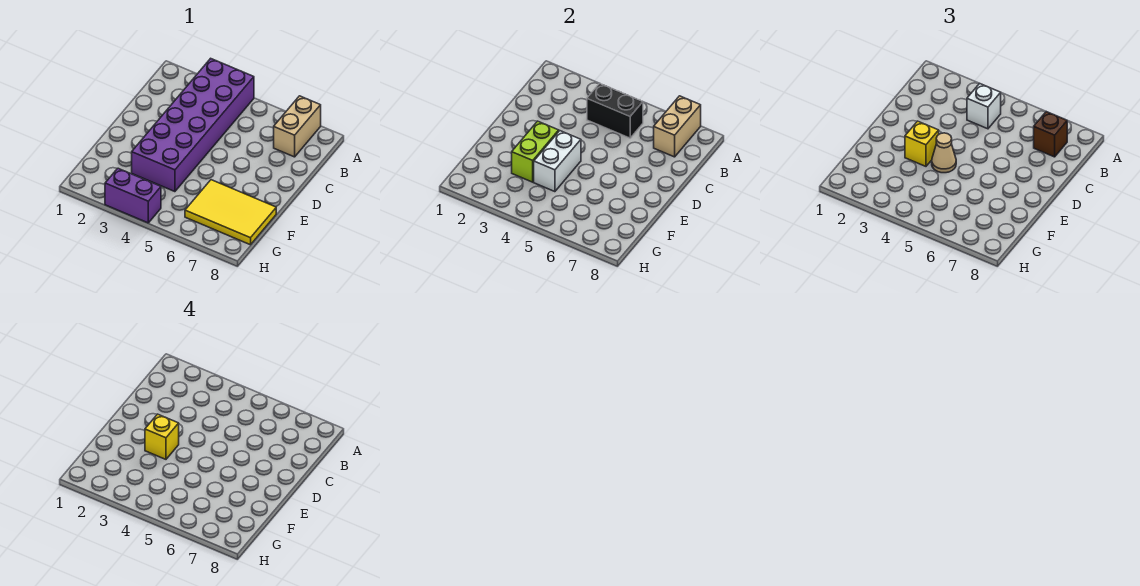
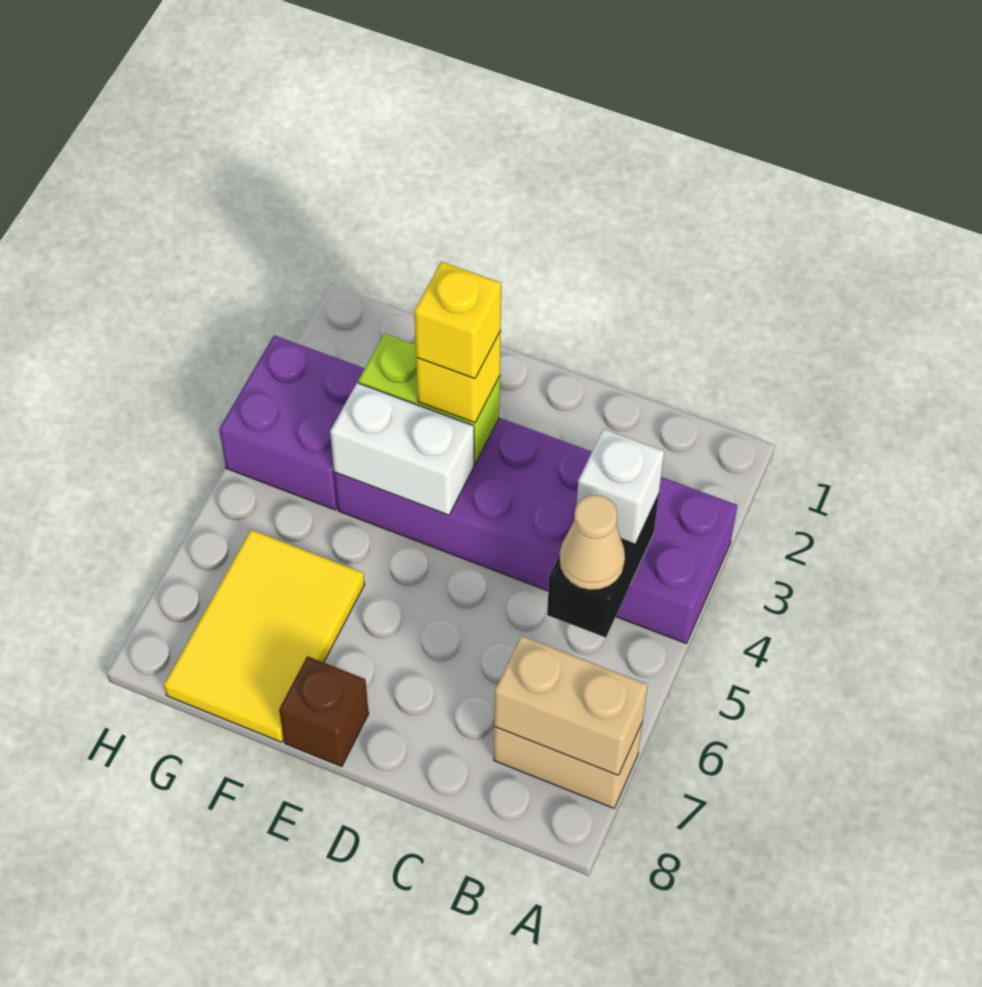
brown 1x1 brick [1034,112,1067,157] -> brown 1x1 brick moved to [279,656,369,767]
tan 1x1 cone [932,133,956,173] -> tan 1x1 cone moved to [559,495,625,590]
purple 1x2 brick [105,168,161,223] -> purple 2x2 brick [219,335,365,510]

